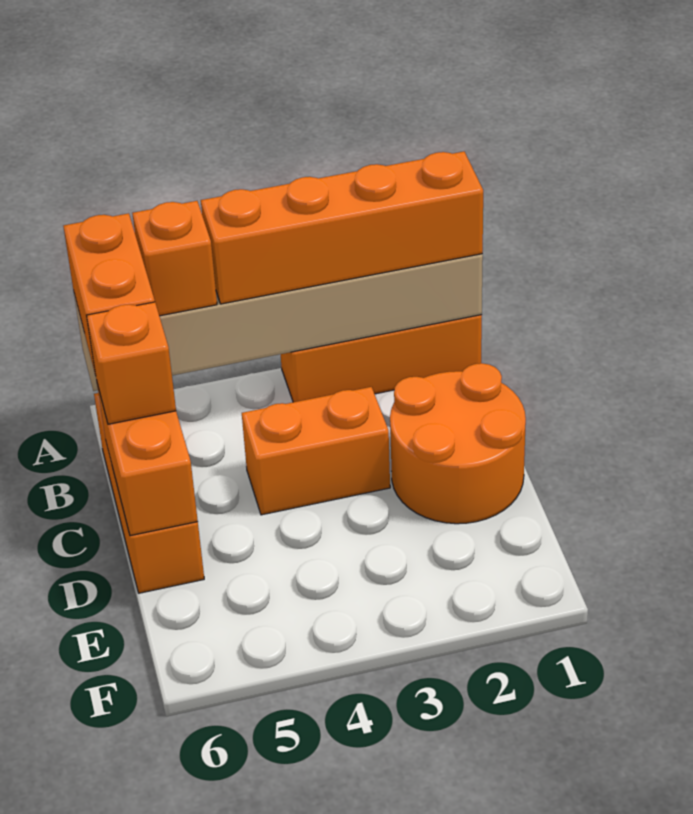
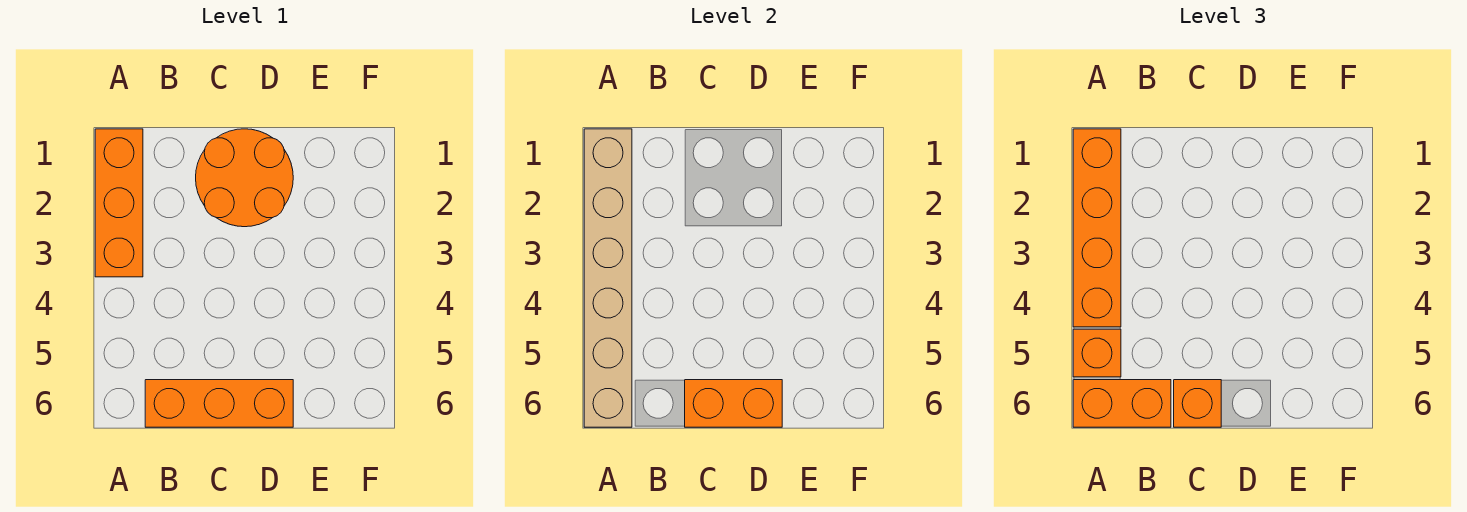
orange 1x2 brick [242,387,390,515] -> none

